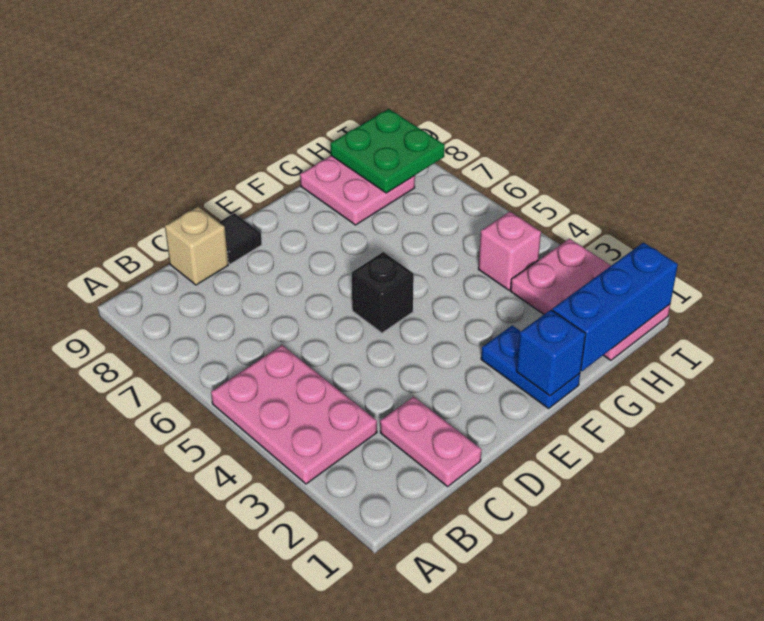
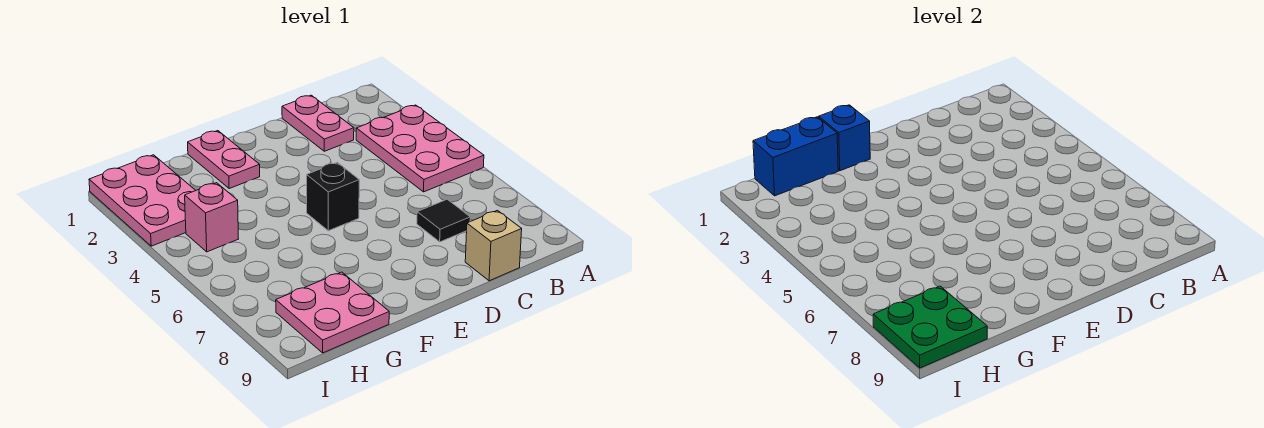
black 1x1 tile [219,213,262,264] -> black 1x1 tile moved to [417,199,470,242]
blue 1x2 plate [481,325,580,409] -> pink 1x2 plate [188,131,260,189]
blue 1x3 brick [552,243,678,371] -> blue 1x2 brick [753,117,838,196]

